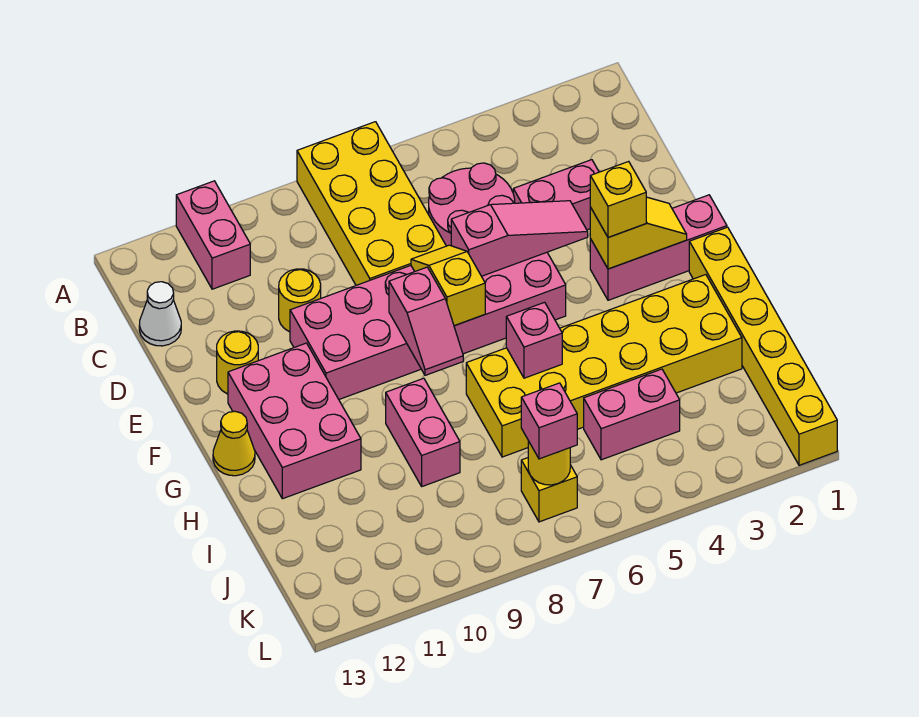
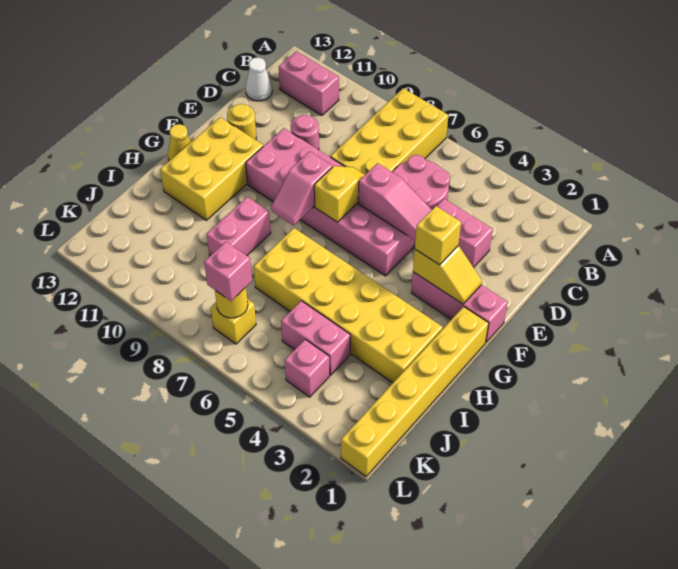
pink 1x2 brick [176,181,250,289] -> pink 1x2 brick turned to [279,51,339,115]
yellow 1x1 round brick [279,269,321,332] -> pink 1x1 round brick [291,115,319,150]
pink 2x3 brick [228,343,361,499] -> yellow 2x3 brick [160,117,263,220]
pink 1x1 brick [506,302,562,378] -> pink 1x1 brick moved to [285,339,330,397]

